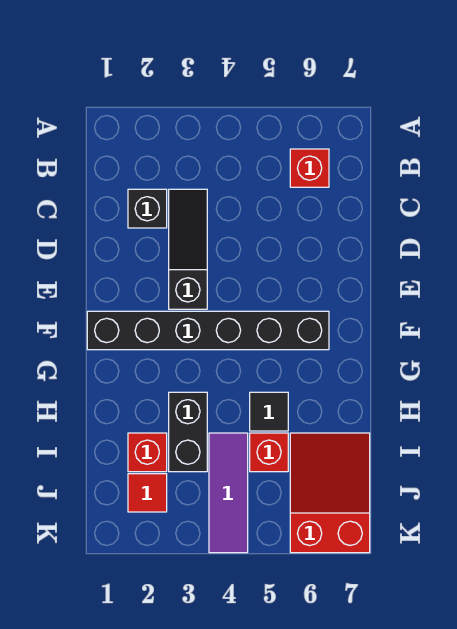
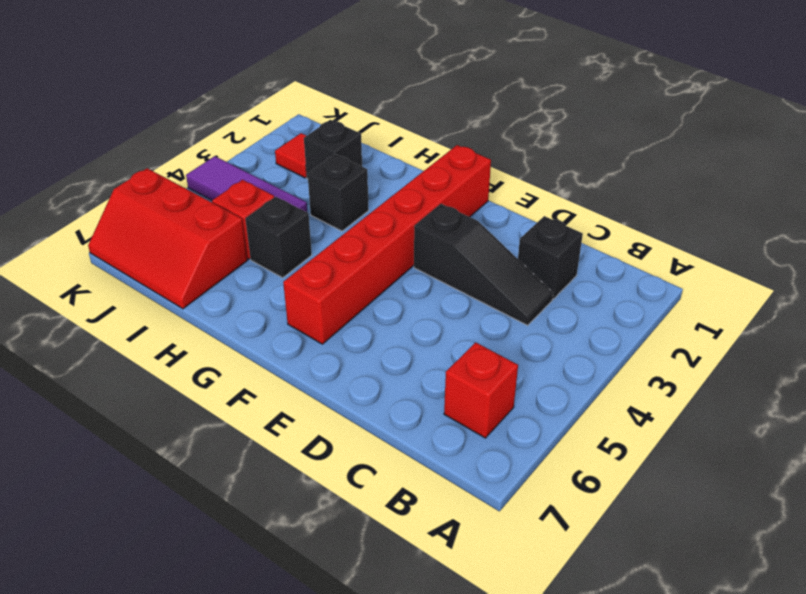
black 1x6 brick [87,311,329,350] -> red 1x6 brick [283,145,491,344]
black 1x2 brick [169,392,207,472] -> black 1x1 brick [308,154,369,231]
black 1x1 tile [250,392,288,431] -> black 1x1 brick [245,197,312,278]
red 1x1 brick [128,433,167,472] -> black 1x1 brick [304,120,362,179]
red 2x3 slope [290,433,370,553] -> red 2x3 slope turned to [88,168,248,309]

